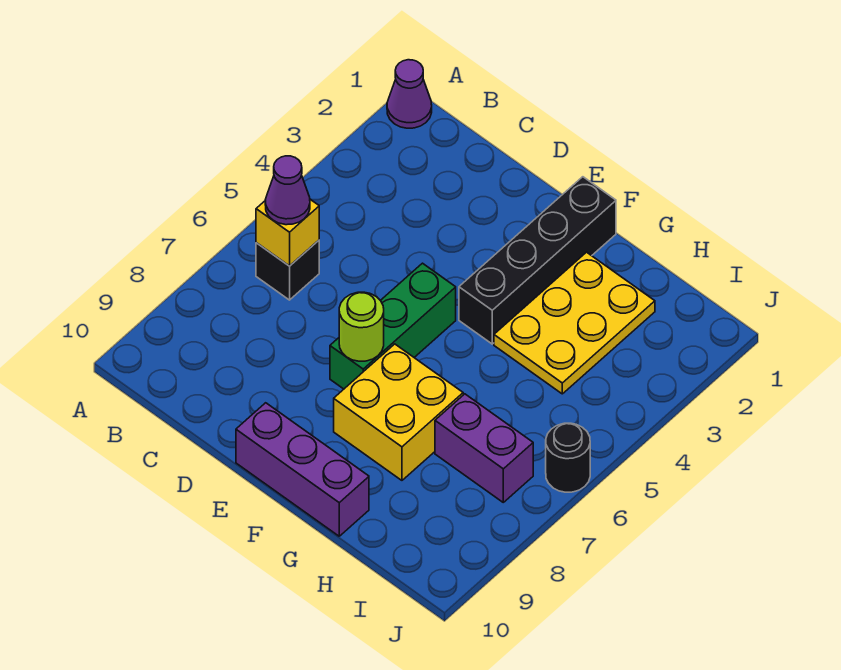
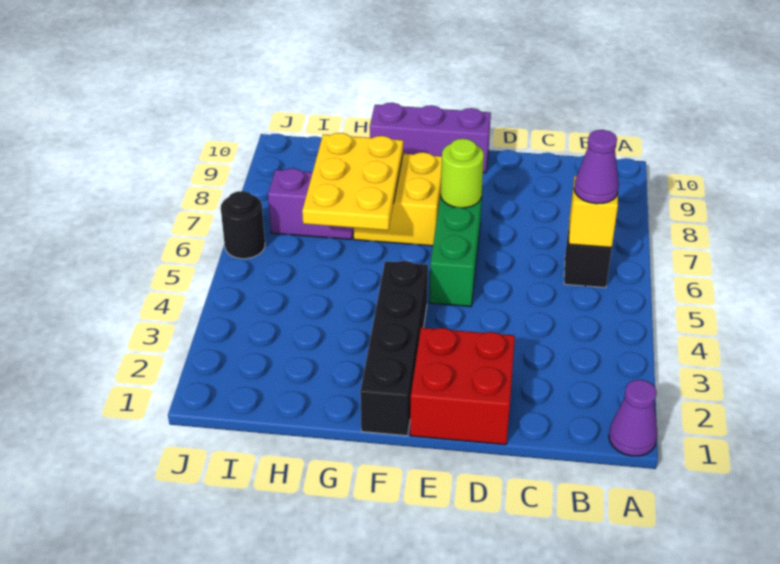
none -> red 2x2 brick [410,328,515,445]
yellow 2x3 plate [494,252,655,394] -> yellow 2x3 plate moved to [302,133,403,230]

